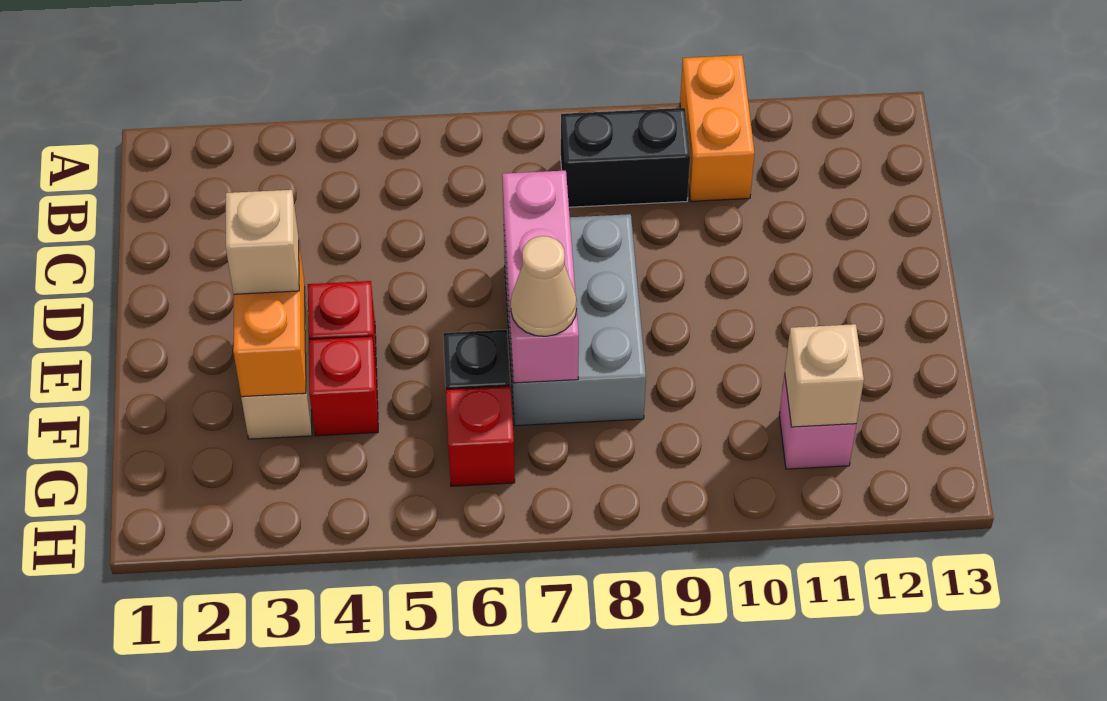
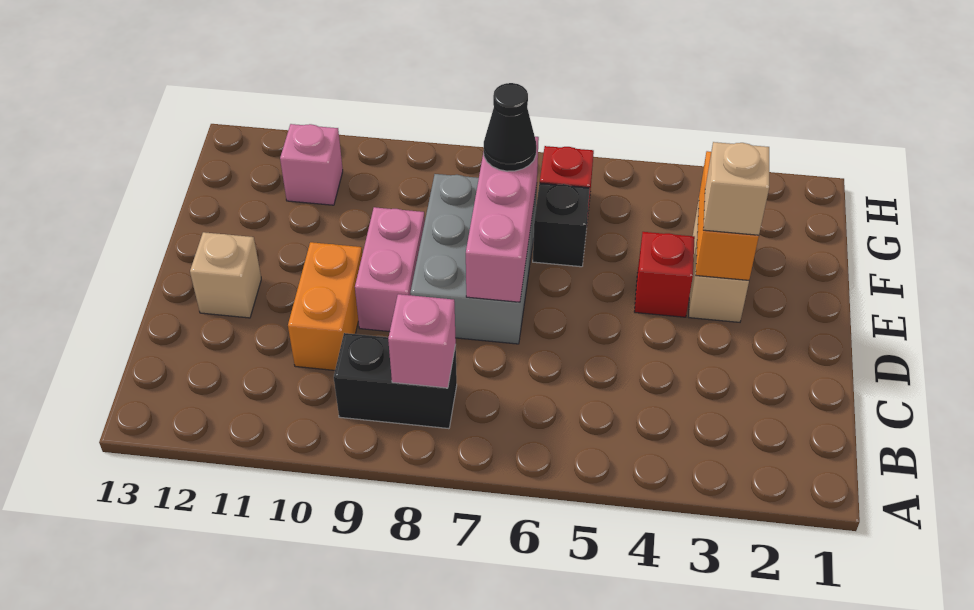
orange 1x2 brick [680,55,754,201] -> orange 1x2 brick moved to [288,242,362,370]
none -> pink 1x1 brick [388,294,456,388]
none -> pink 1x2 brick [355,207,425,332]
red 1x1 brick [309,336,378,436] -> none
tan 1x1 cone [511,236,577,336] -> black 1x1 cone [483,83,536,171]
tan 1x1 brick [785,324,864,427] -> tan 1x1 brick moved to [190,232,261,318]

